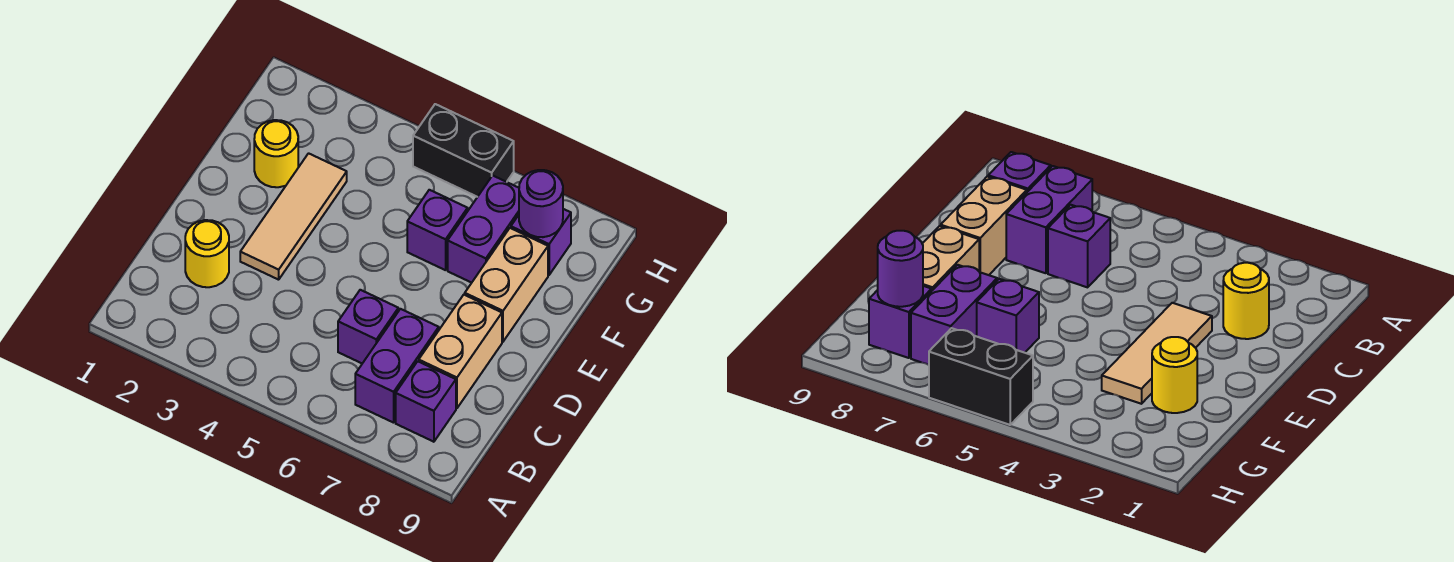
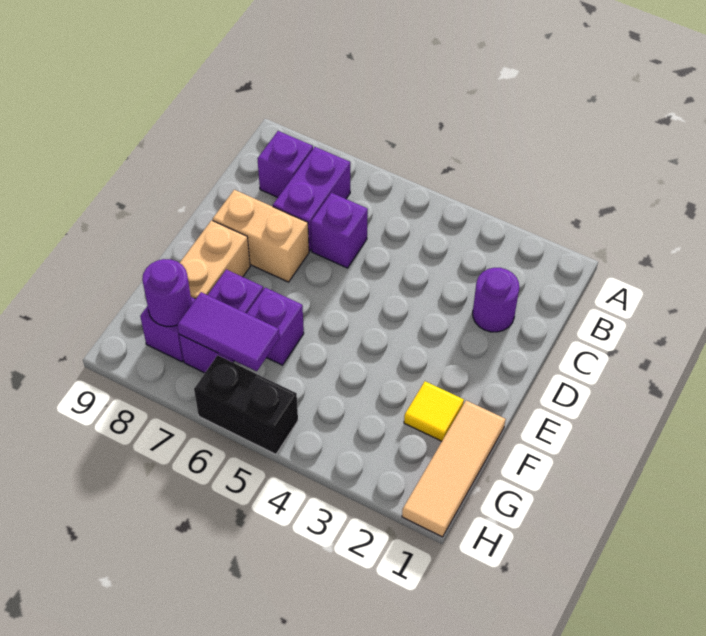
yellow 1x1 round brick [185,220,229,287] -> purple 1x1 round brick [473,268,519,332]
tan 1x2 brick [419,295,502,408] -> tan 1x2 brick turned to [213,190,309,282]
tan 1x3 tile [240,153,347,280] -> tan 1x3 tile moved to [402,401,506,537]
yellow 1x1 round brick [254,120,298,187] -> yellow 1x1 tile [404,381,464,441]
none -> purple 1x2 tile [178,292,279,371]

